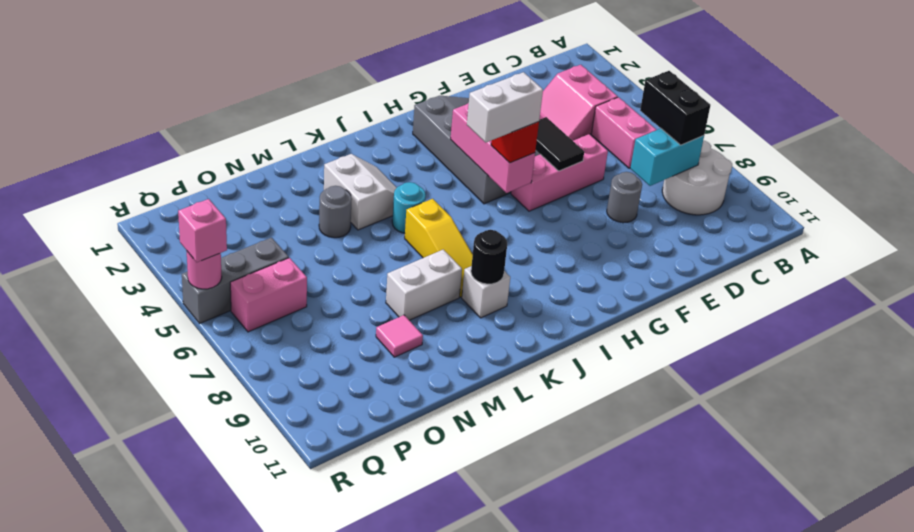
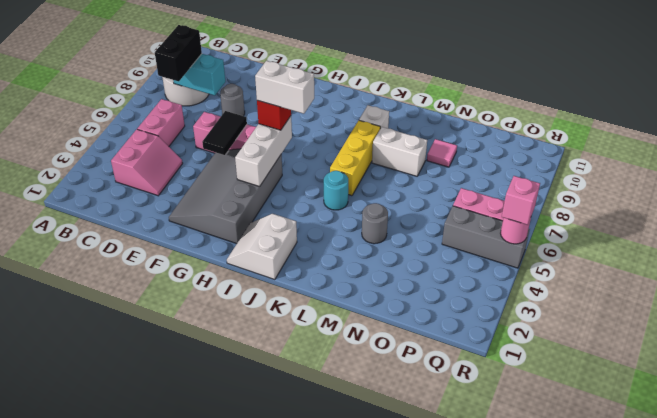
pink 1x3 brick [451,103,535,193] -> white 1x3 brick [235,116,292,187]
white 2x2 slope [324,154,397,230] -> white 2x2 slope moved to [227,214,297,280]
yellow 1x3 slope [405,199,473,297] -> yellow 1x3 brick [330,121,380,196]
black 1x1 round brick [471,230,507,284] -> none

